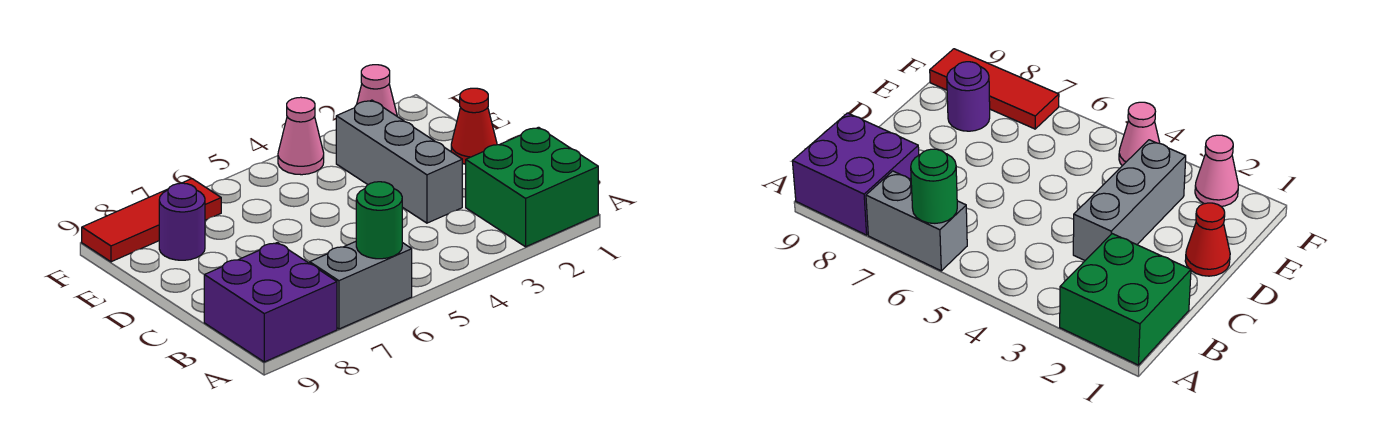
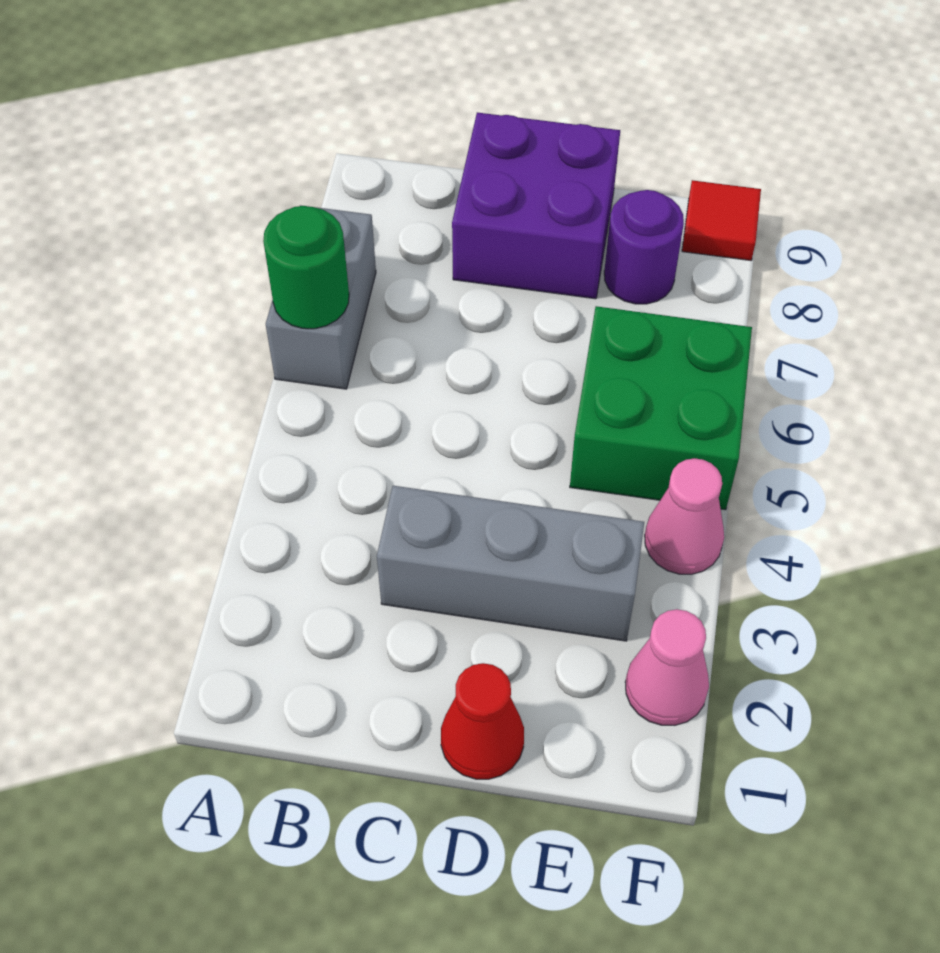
green 2x2 brick [466,127,598,247] -> green 2x2 brick moved to [570,306,752,510]
purple 2x2 brick [204,243,337,362] -> purple 2x2 brick moved to [452,112,620,299]
red 1x3 tile [82,179,221,262] -> red 1x1 tile [682,180,761,260]

